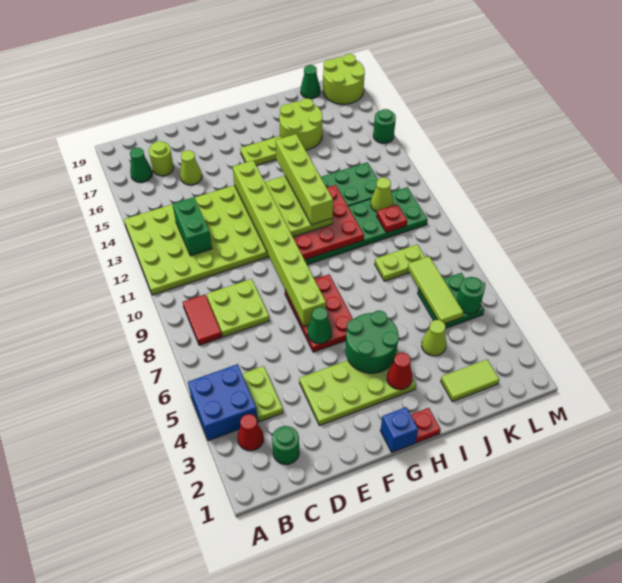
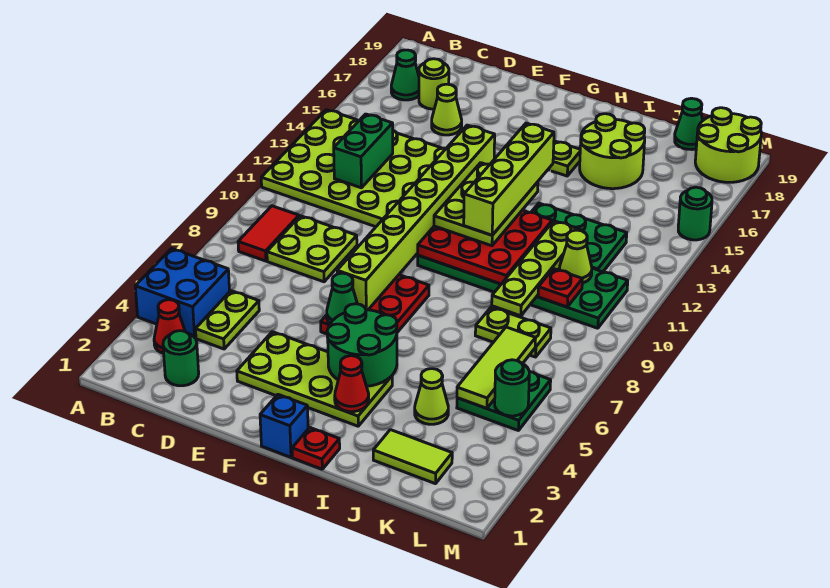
none -> lime 1x4 plate [492,221,582,316]

